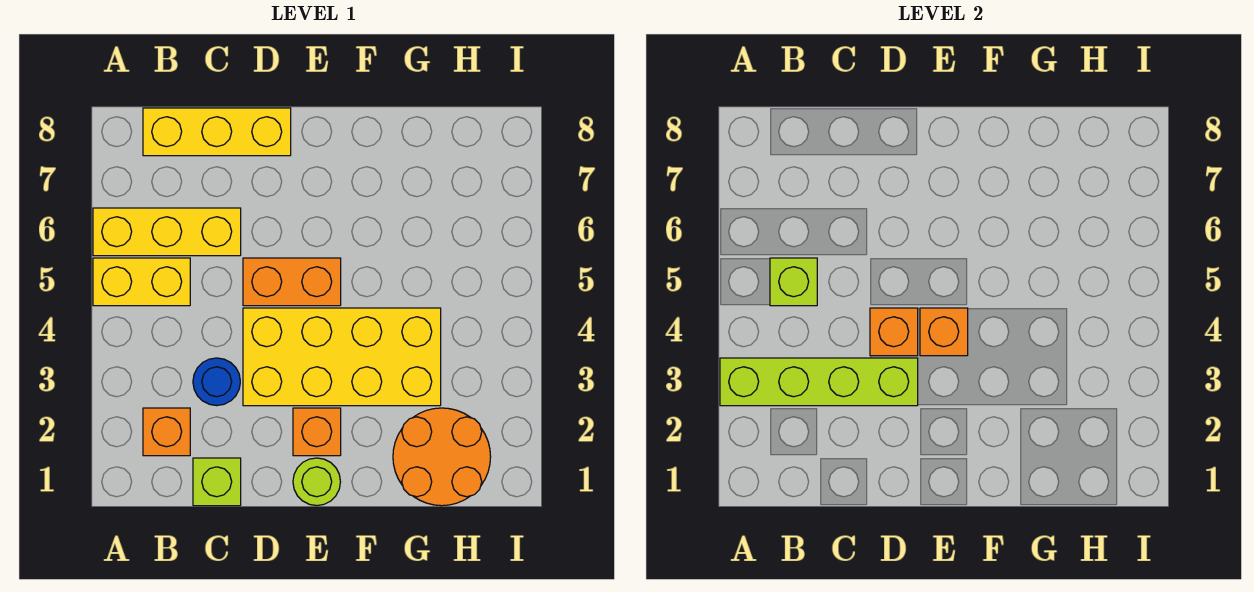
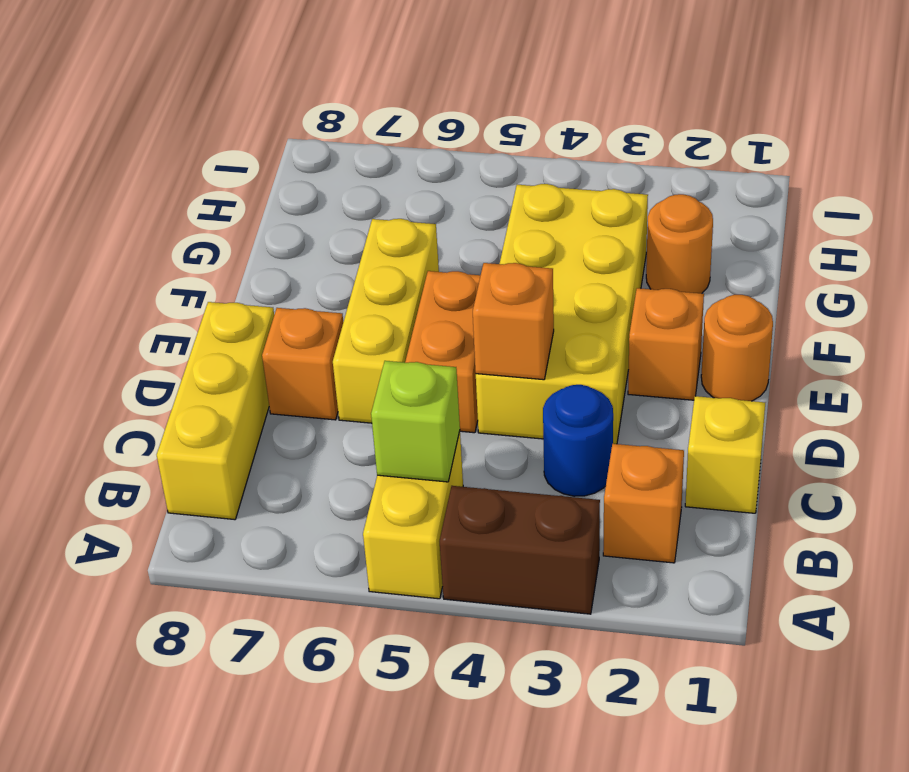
none -> brown 1x2 brick [440,486,600,614]
lime 1x4 brick [720,358,918,406] -> none
yellow 1x3 brick [93,208,241,256] -> yellow 1x3 brick moved to [333,219,439,423]
lime 1x1 brick [193,458,241,506] -> yellow 1x1 brick [685,396,765,513]
lime 1x1 round brick [293,458,340,506] -> orange 1x1 round brick [701,295,773,401]
orange 1x1 brick [920,308,968,356] -> orange 1x1 brick moved to [262,308,343,420]
orange 2x2 round brick [393,408,491,506] -> orange 1x1 round brick [646,194,713,293]

